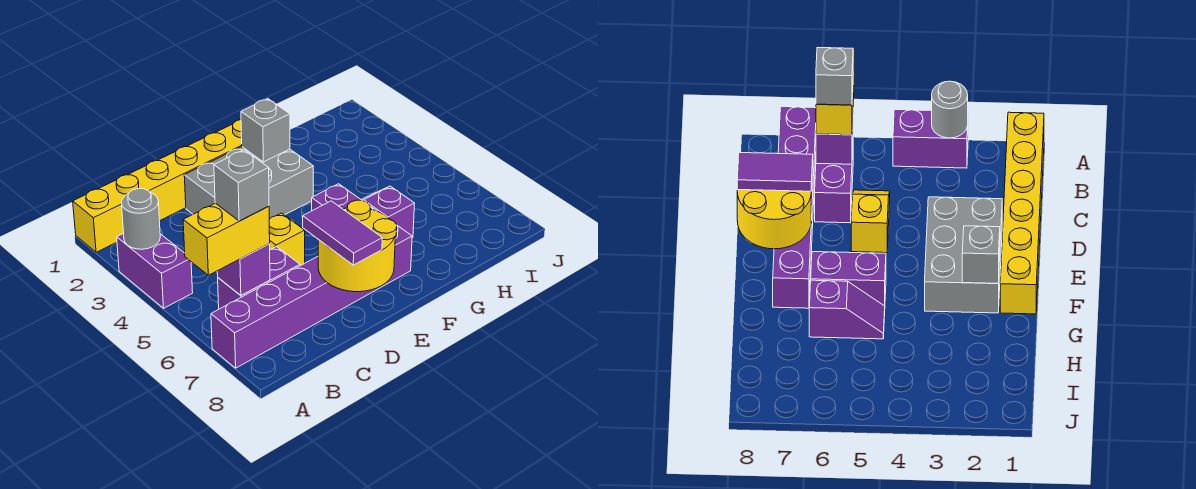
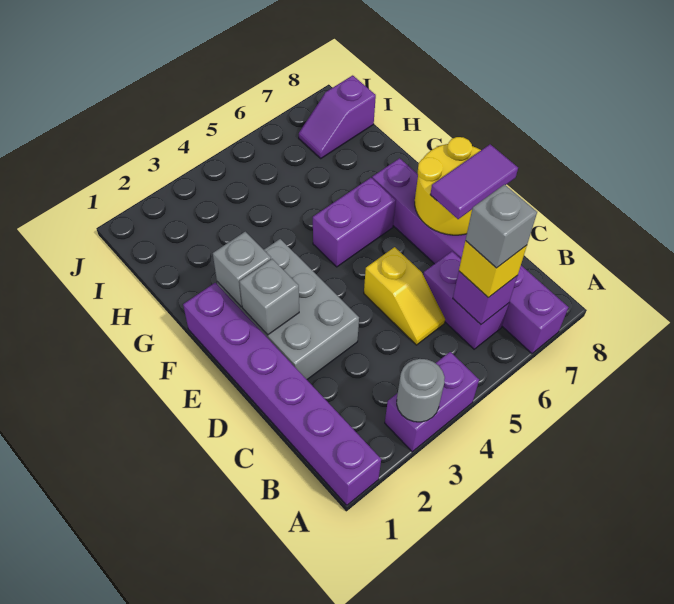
yellow 1x6 brick [73,120,242,252] -> purple 1x6 brick [183,283,381,505]
yellow 1x2 brick [183,203,270,275] -> yellow 1x1 brick [459,241,527,297]
none -> grey 1x1 brick [239,259,299,335]
purple 1x2 slope [362,186,415,238] -> purple 1x2 slope moved to [299,75,376,158]

